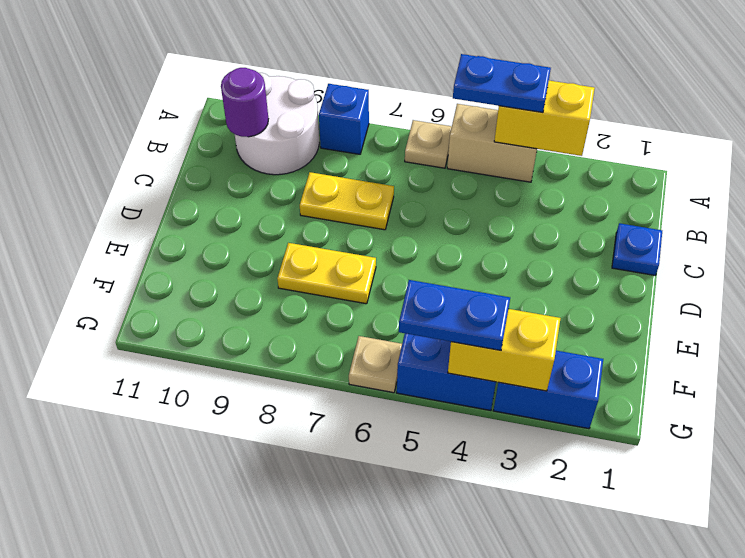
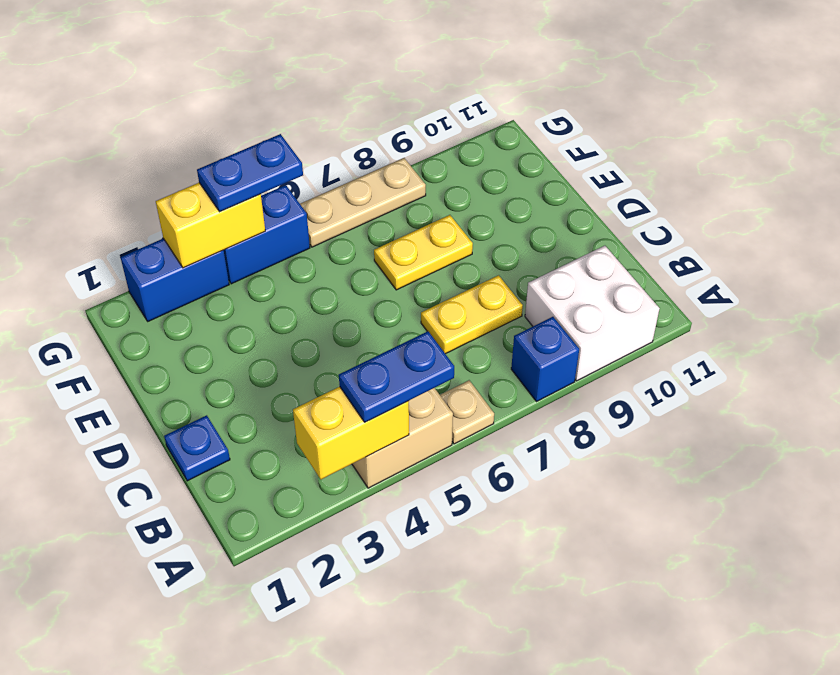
white 2x2 round brick [235,73,319,175] -> white 2x2 brick [525,246,660,381]
purple 1x1 round brick [221,68,268,137] -> none
tan 1x1 plate [349,336,402,393] -> tan 1x3 plate [300,158,426,247]

